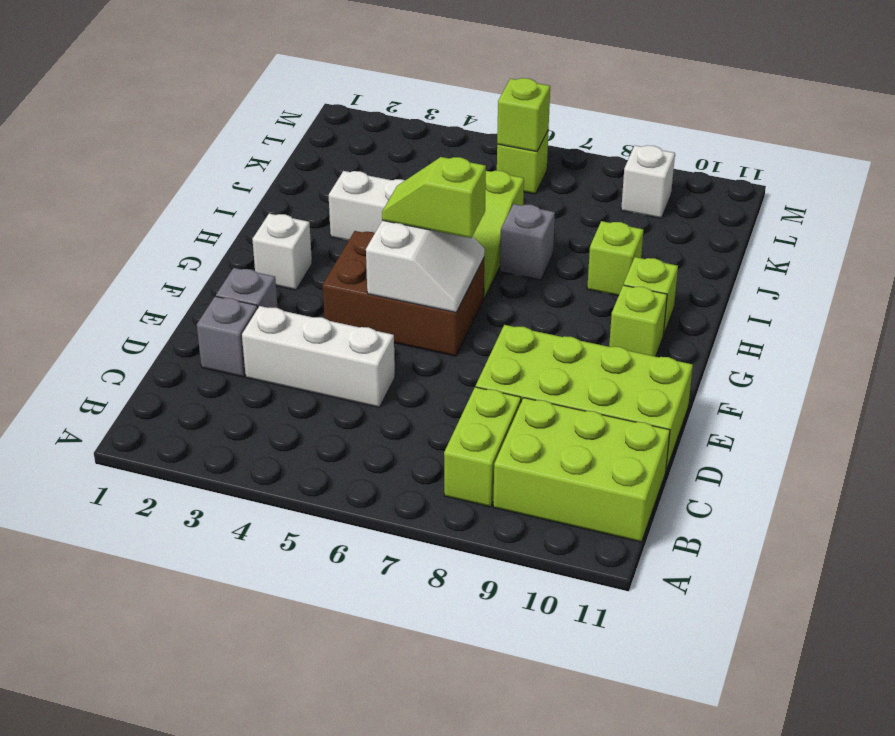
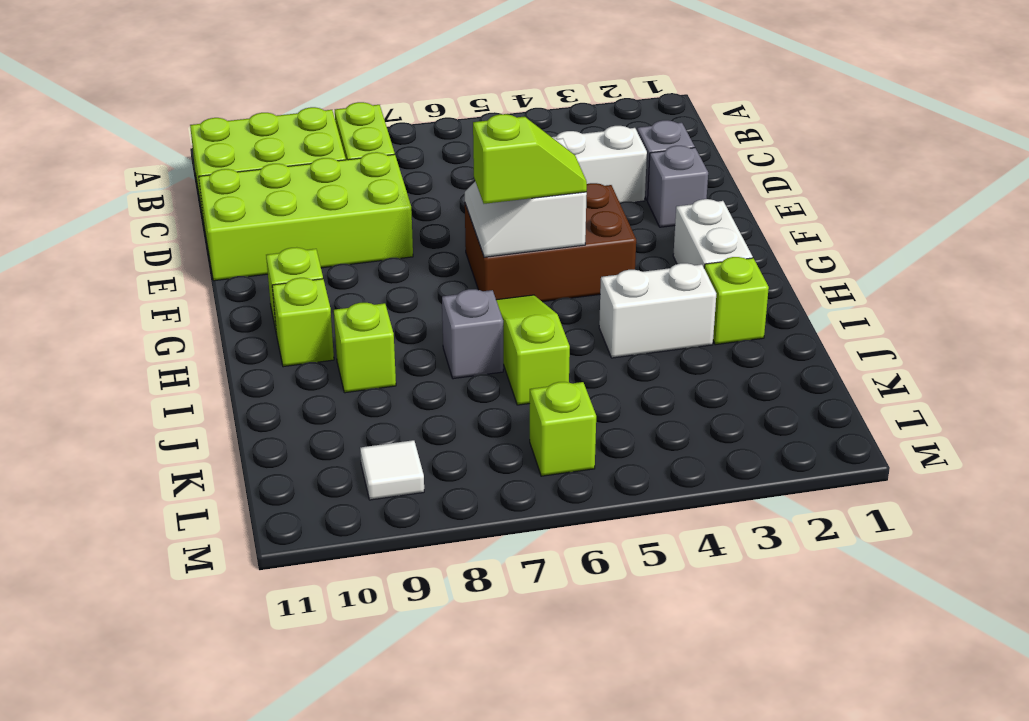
white 1x1 brick [252,214,312,290] -> white 1x2 brick [673,199,753,267]
lime 1x1 brick [497,78,550,152] -> lime 1x1 brick moved to [704,257,769,345]
white 1x1 brick [621,145,675,218] -> white 1x1 tile [360,440,424,500]

